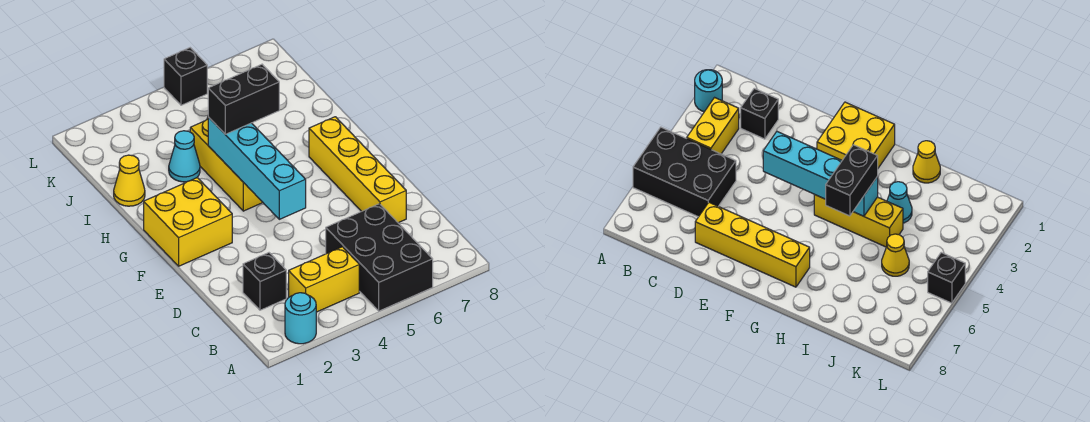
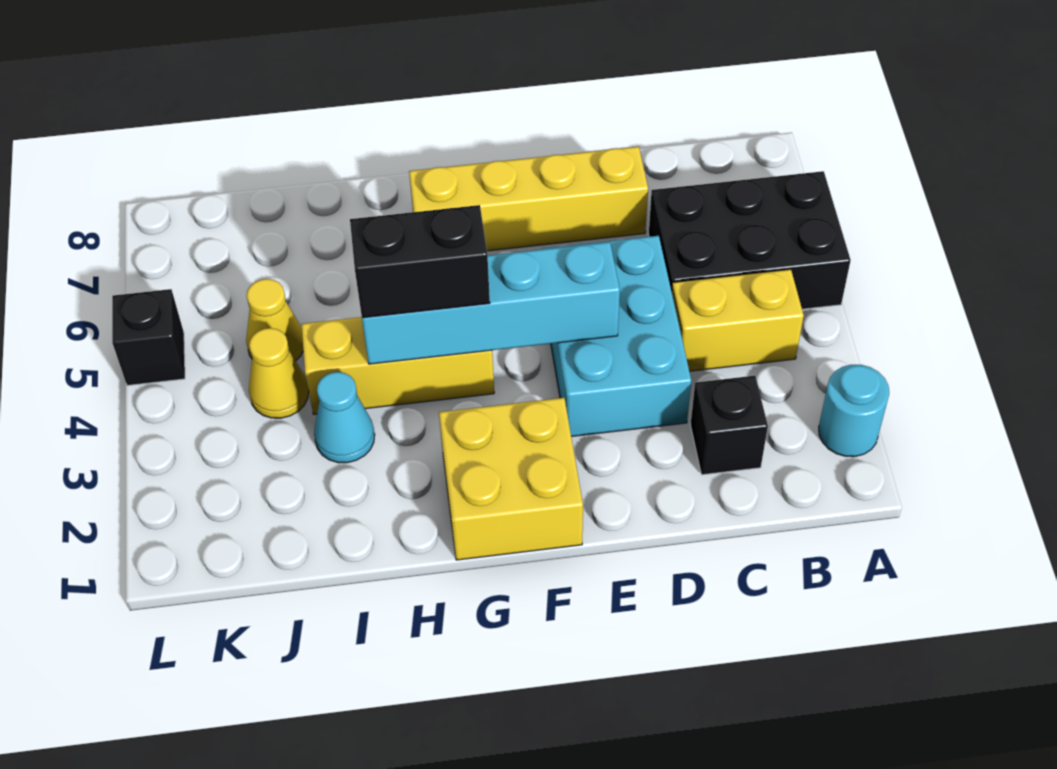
yellow 1x2 brick [289,247,359,312] -> yellow 1x2 brick turned to [672,269,804,371]
none -> cyan 2x3 brick [542,236,691,436]
black 1x2 brick [208,64,279,134] -> black 1x2 brick turned to [350,205,490,318]
yellow 1x1 cone [114,155,145,206] -> yellow 1x1 cone moved to [249,328,309,418]

